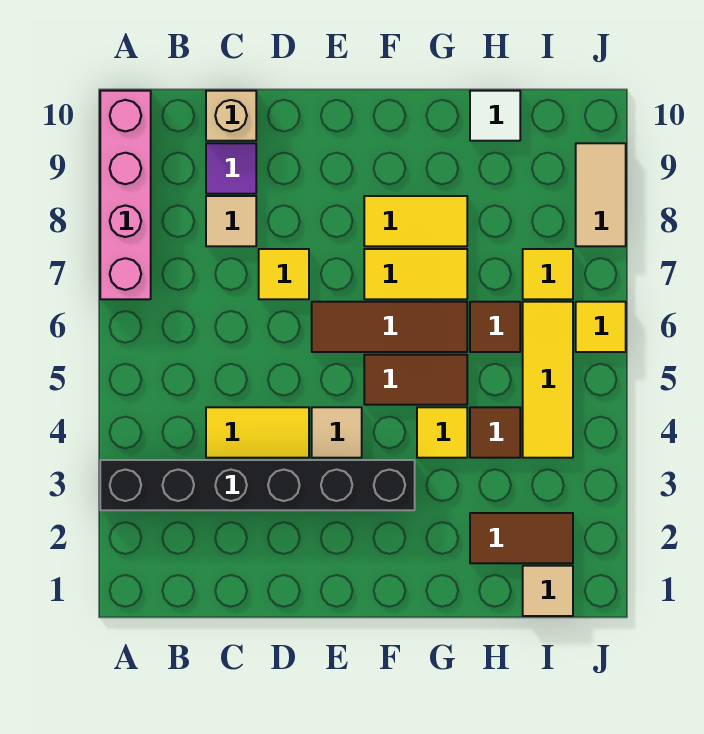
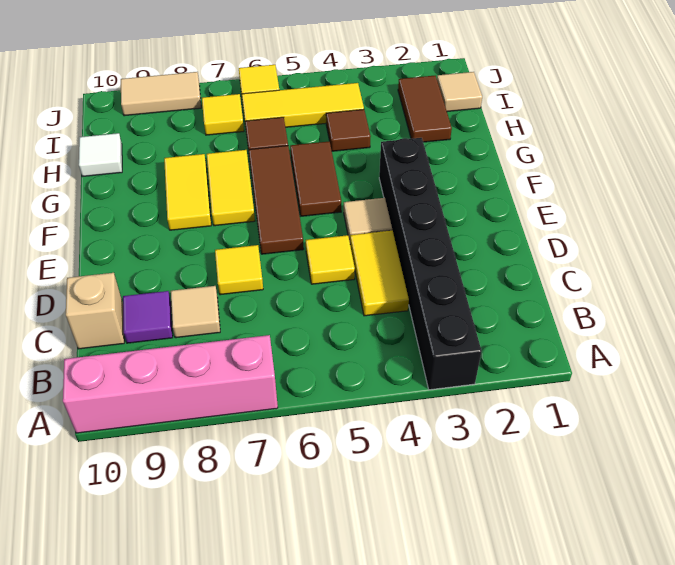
yellow 1x1 tile [417,407,467,458] -> yellow 1x1 tile moved to [306,235,355,284]

